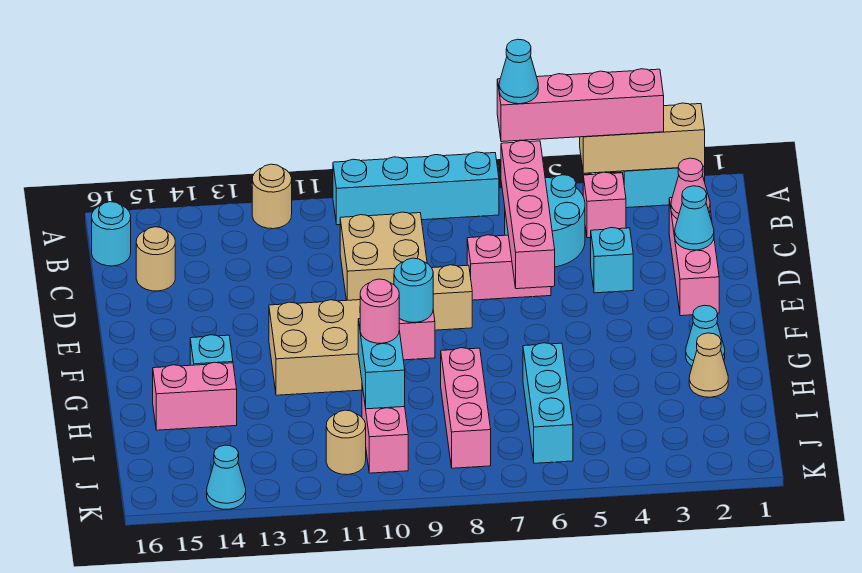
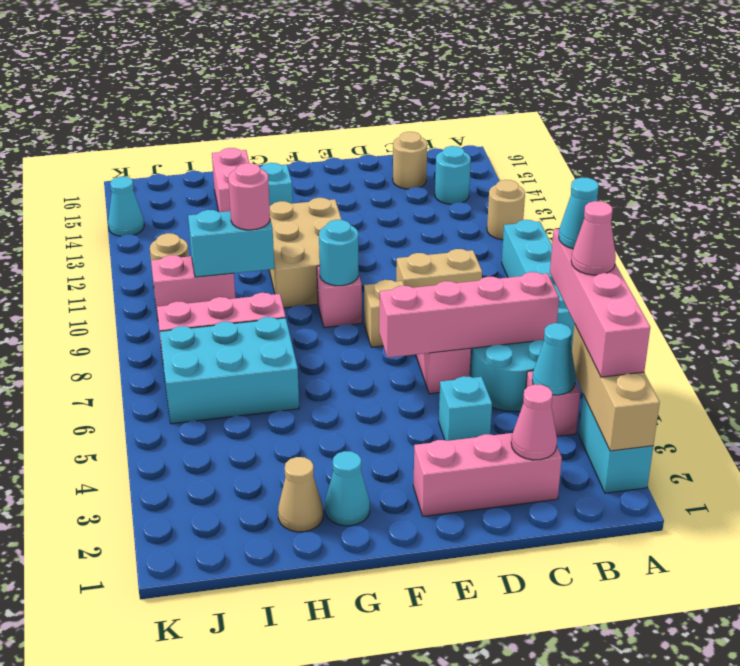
none -> pink 1x1 cone [571,201,616,275]
cyan 1x1 round brick [92,202,131,266] -> cyan 1x1 round brick moved to [435,146,471,204]
tan 2x2 brick [340,212,427,300] -> tan 1x2 brick [396,249,482,288]
cyan 1x1 cone [675,186,714,250] -> cyan 1x1 cone moved to [532,323,576,395]
cyan 1x3 brick [523,343,573,463] -> cyan 2x3 brick [160,317,299,424]

